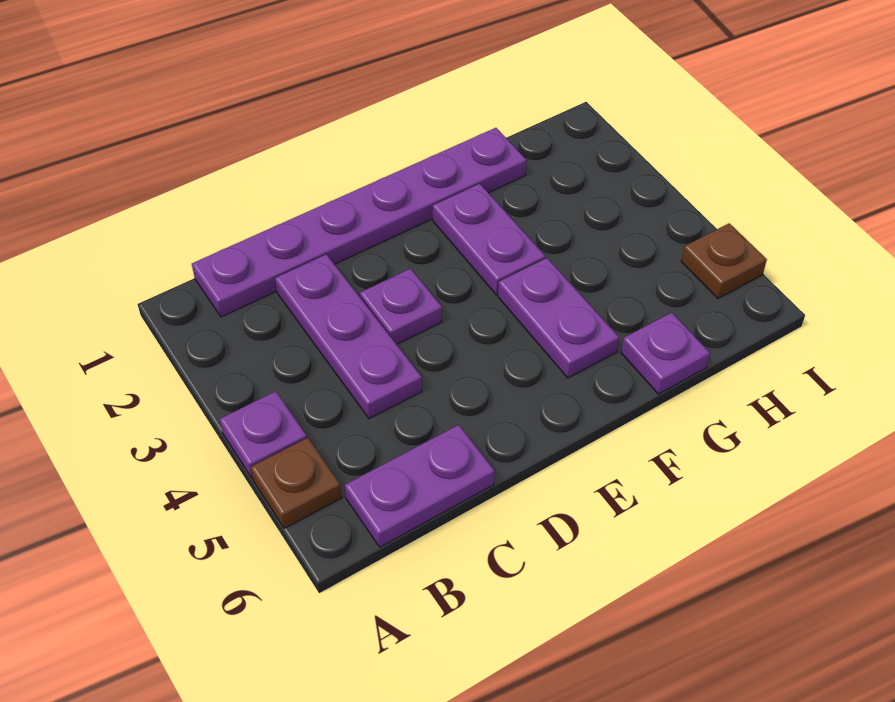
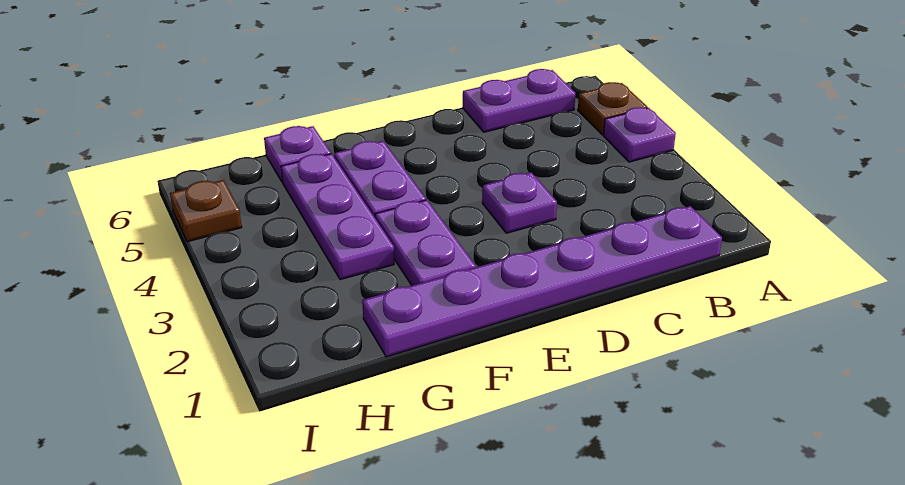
purple 1x3 plate [275,254,422,419] -> purple 1x3 plate moved to [281,154,394,280]

